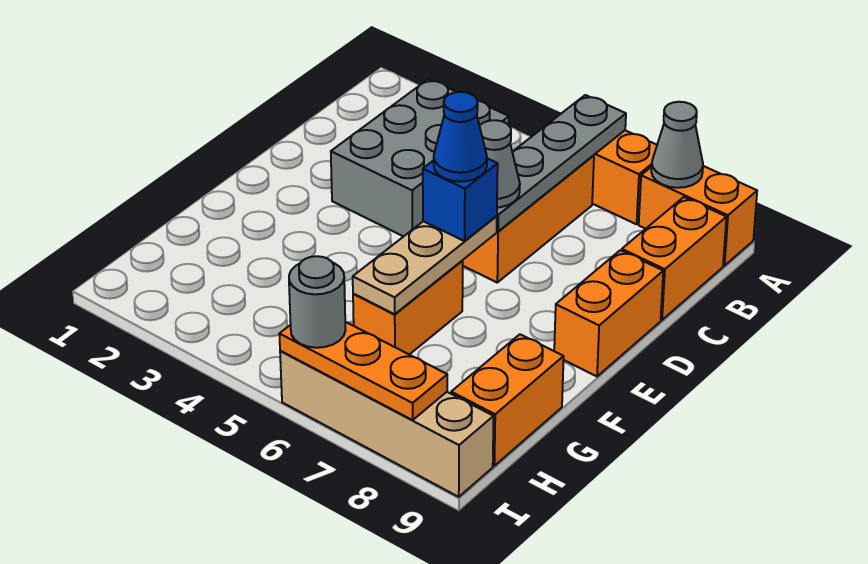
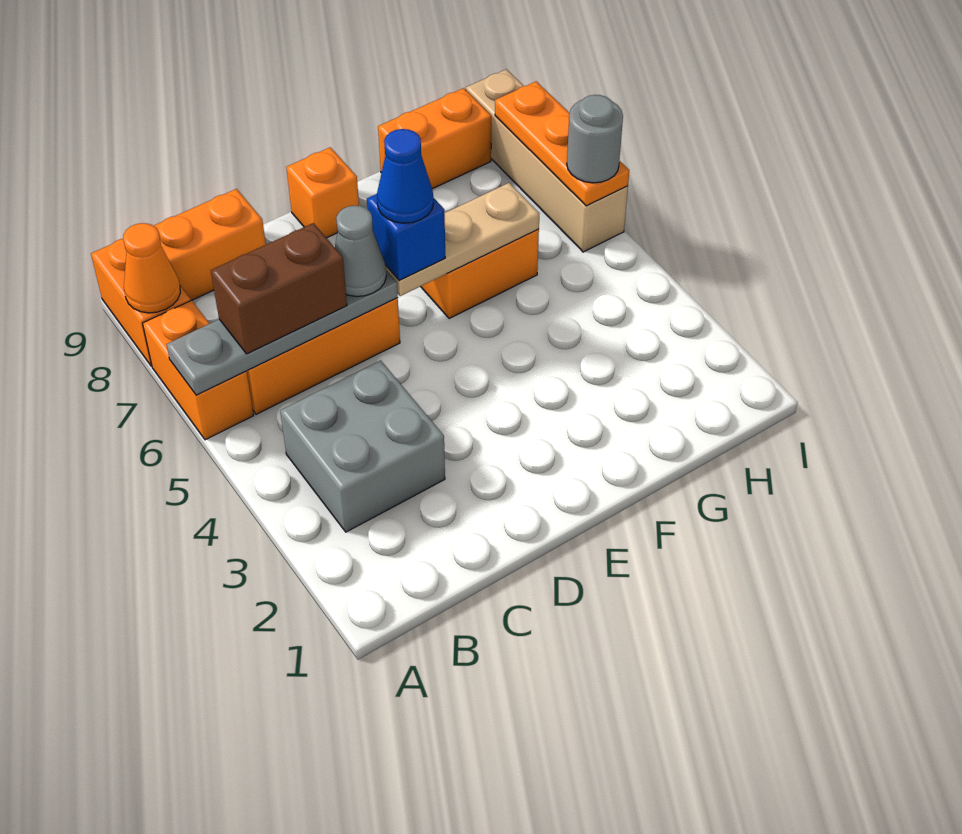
grey 1x1 cone [651,102,703,188] -> orange 1x1 cone [123,223,180,313]
grey 2x3 brick [331,79,509,236] -> grey 2x2 brick [280,360,445,532]
none -> brown 1x2 brick [211,223,347,354]
orange 1x2 brick [554,250,663,376] -> orange 1x1 brick [286,147,359,238]

